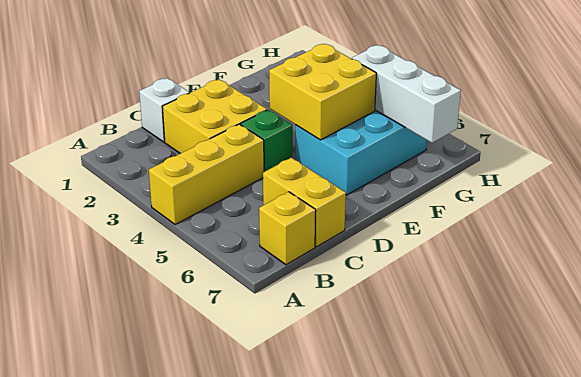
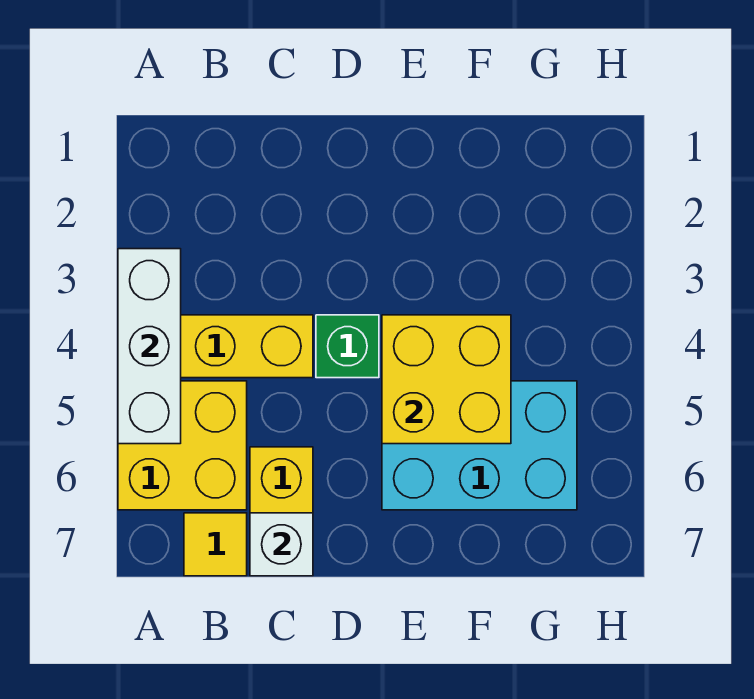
yellow 1x1 brick [259,192,316,265] -> yellow 1x1 tile [184,513,247,576]
white 1x1 brick [139,78,189,142] -> white 1x1 brick moved to [250,513,313,576]
yellow 2x2 brick [162,79,267,154] -> yellow 2x2 brick moved to [118,381,247,510]
white 1x3 brick [352,45,461,143] -> white 1x3 brick moved to [118,249,181,444]

